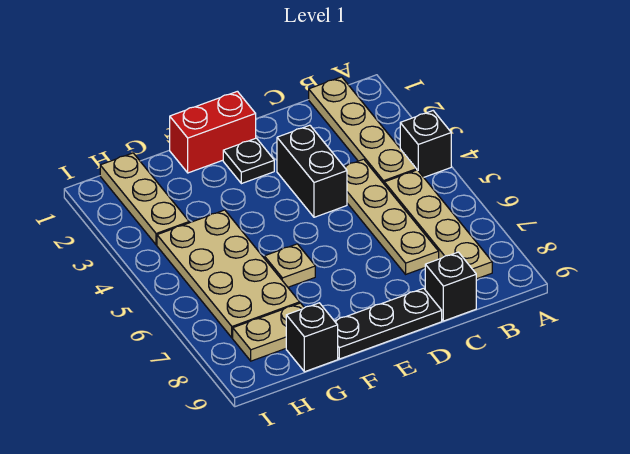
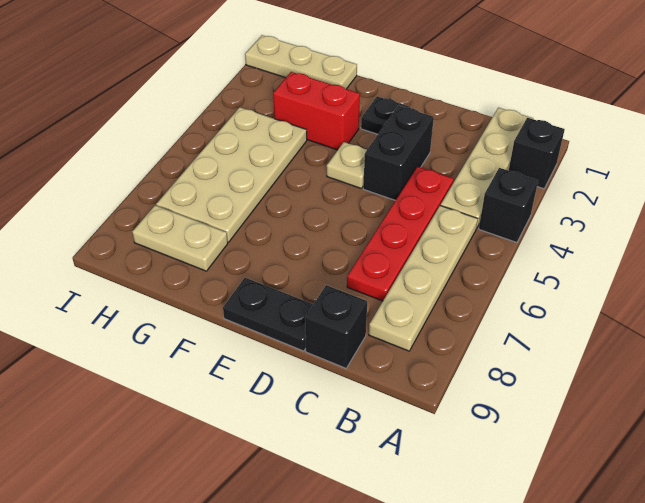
tan 1x4 plate [344,159,439,274] -> red 1x4 plate [347,167,454,301]
black 1x3 plate [335,288,442,359] -> black 1x2 plate [223,278,313,351]
red 1x2 brick [170,91,256,173] -> red 1x2 brick moved to [273,72,360,150]
tan 1x1 plate [264,244,315,287] -> tan 1x1 plate moved to [327,142,367,188]
black 1x1 brick [286,303,338,372] -> black 1x1 brick moved to [509,118,565,189]
tan 1x3 plate [100,153,189,245] -> tan 1x3 plate turned to [245,35,357,89]

